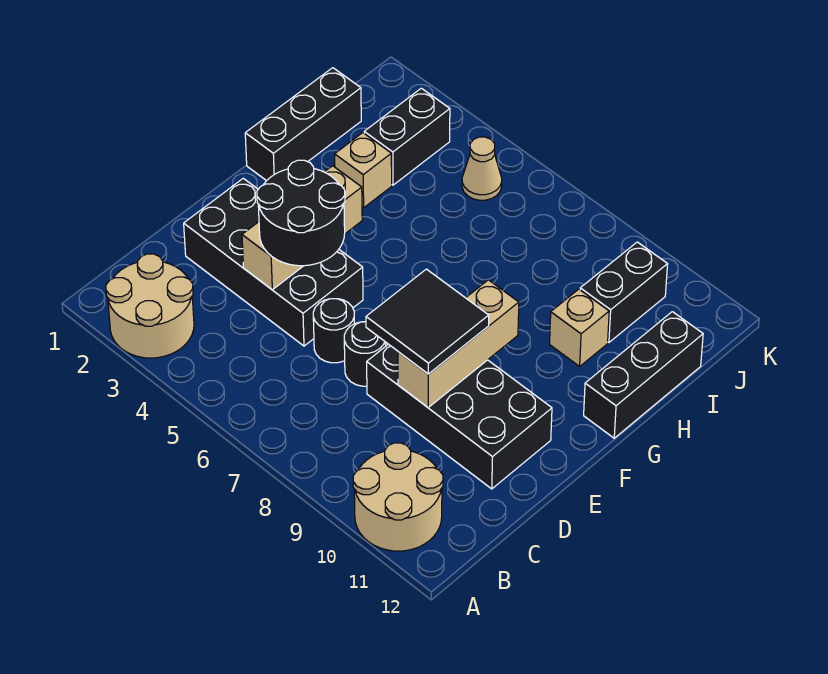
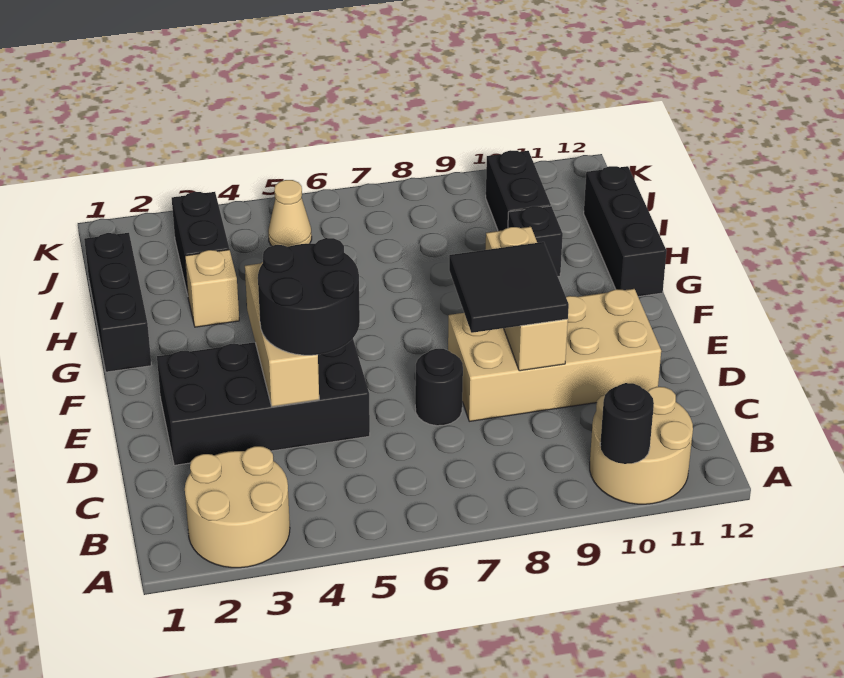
black 1x1 round brick [313,299,354,363] -> black 1x1 round brick moved to [600,383,654,464]
black 2x4 brick [367,344,552,489] -> tan 2x4 brick [448,289,661,421]
tan 1x1 brick [550,289,609,366] -> black 1x1 brick [508,206,563,276]

